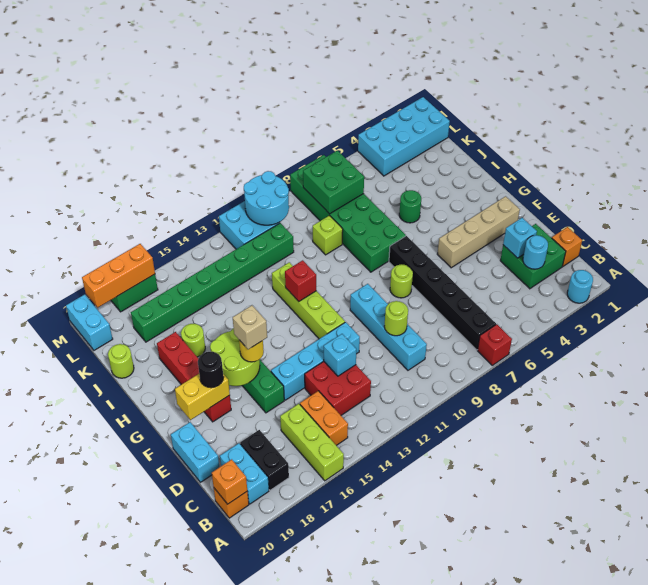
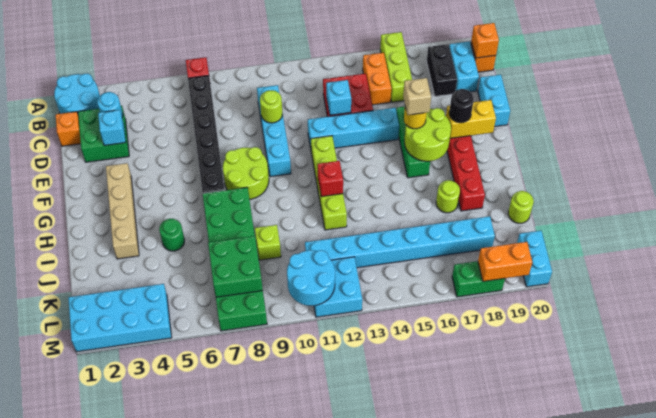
cyan 1x1 round brick [567,270,593,303] -> cyan 2x2 round brick [54,74,100,114]
tan 1x4 brick [437,196,520,268] -> tan 1x4 brick turned to [106,163,139,259]
lime 1x1 round brick [390,264,413,298] -> lime 2x2 round brick [223,147,269,199]
green 1x8 brick [131,223,294,342] -> cyan 1x8 brick [305,216,495,268]
orange 1x3 brick [82,244,155,308] -> orange 1x2 brick [478,242,532,281]

